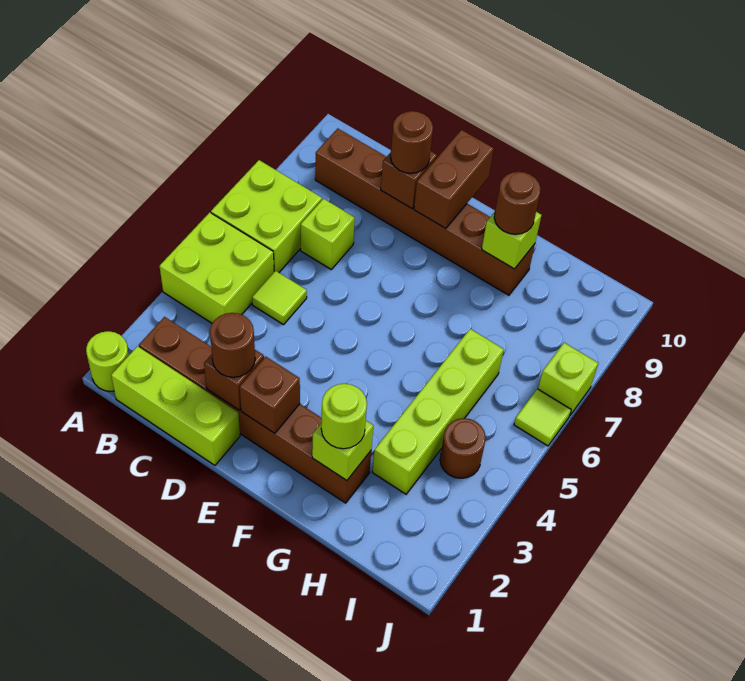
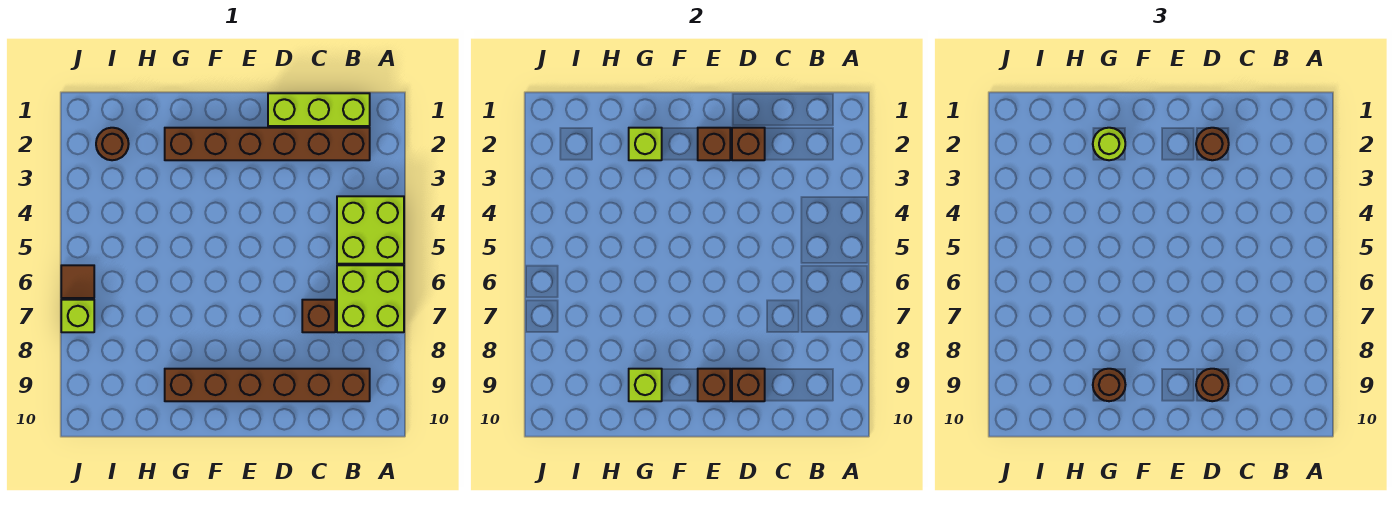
lime 1x1 round brick [86,331,129,391] -> none
lime 1x1 tile [252,271,307,325] -> none
lime 1x1 brick [301,199,355,269] -> brown 1x1 brick [302,300,335,332]
brown 1x2 brick [414,130,494,228] -> brown 1x1 brick [698,369,730,401]
lime 1x4 brick [372,329,504,494] -> none
brown 1x1 round brick [440,418,486,478] -> brown 1x1 round brick moved to [96,128,129,160]
lime 1x1 tile [514,389,571,446] -> brown 1x1 tile [61,265,94,298]

